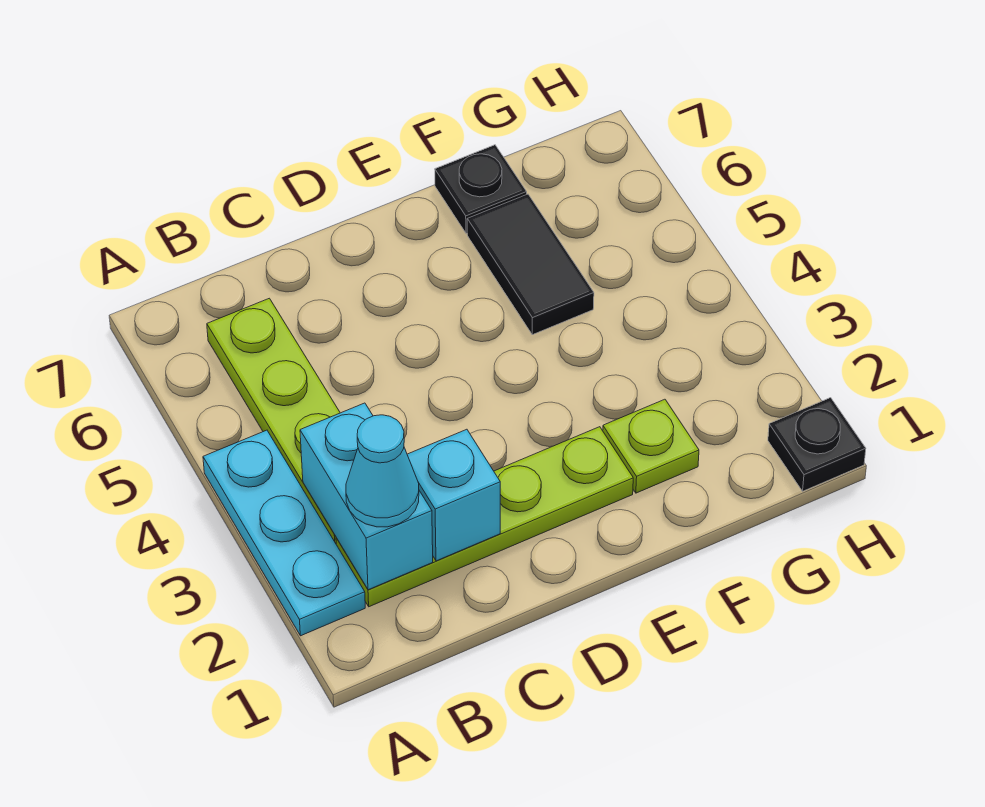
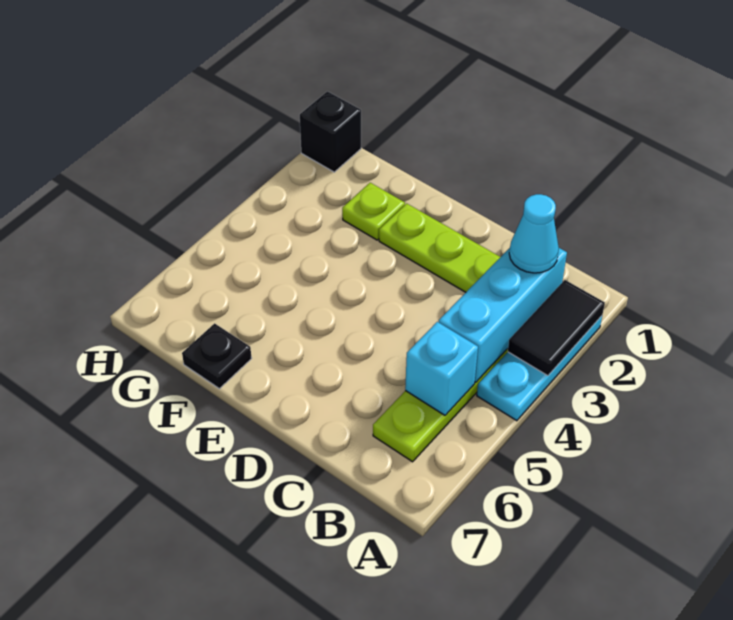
cyan 1x2 brick [300,403,433,590] -> cyan 1x3 brick [439,248,567,382]
cyan 1x1 brick [407,429,500,561] -> cyan 1x1 brick moved to [405,322,478,415]
black 1x2 tile [467,194,594,335] -> black 1x2 tile moved to [508,280,605,376]
black 1x1 plate [768,398,866,491] -> black 1x1 brick [300,91,361,172]

